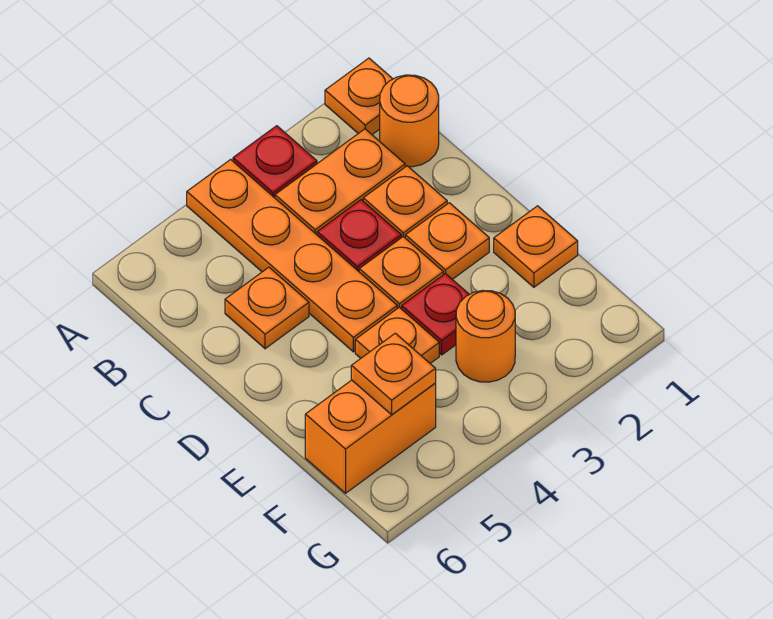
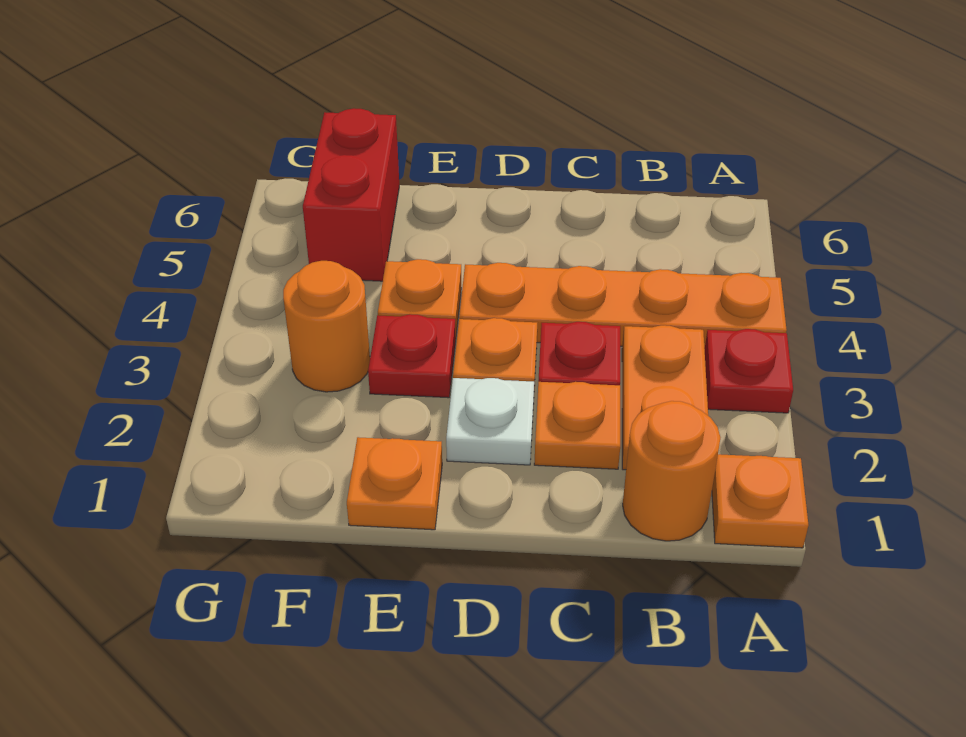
orange 1x1 plate [225,267,309,349] -> none
orange 1x1 plate [405,203,489,279] -> white 1x1 plate [446,378,534,465]
orange 1x2 brick [305,380,436,493] -> red 1x2 brick [303,108,399,281]
orange 1x1 plate [351,333,436,415] -> none

